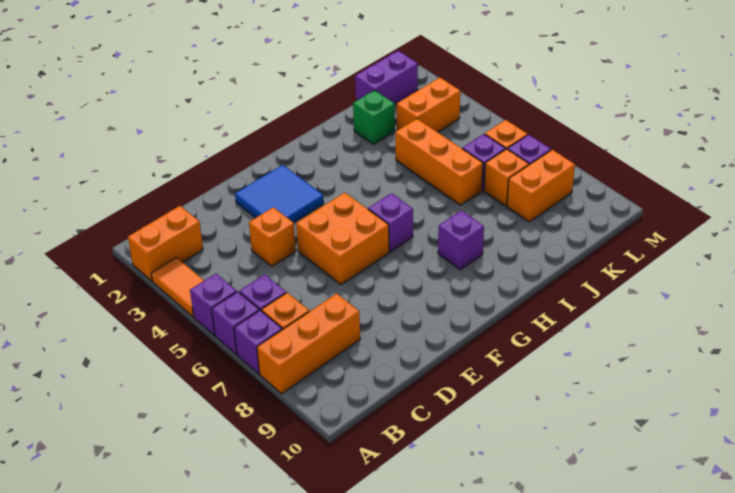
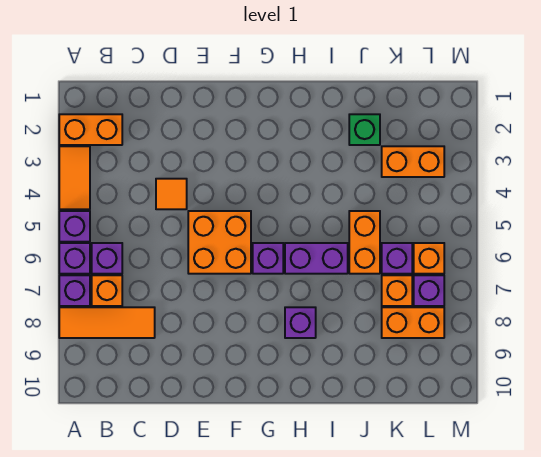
orange 1x3 brick [257,294,360,394] -> orange 1x3 tile [59,307,155,338]
orange 1x1 brick [249,207,296,266] -> orange 1x1 tile [156,179,187,209]
blue 2x2 tile [235,165,324,223] -> none
orange 1x3 brick [395,119,483,205] -> orange 1x2 brick [349,211,380,274]
purple 1x2 brick [355,51,418,105] -> purple 1x2 brick moved to [285,243,348,274]

